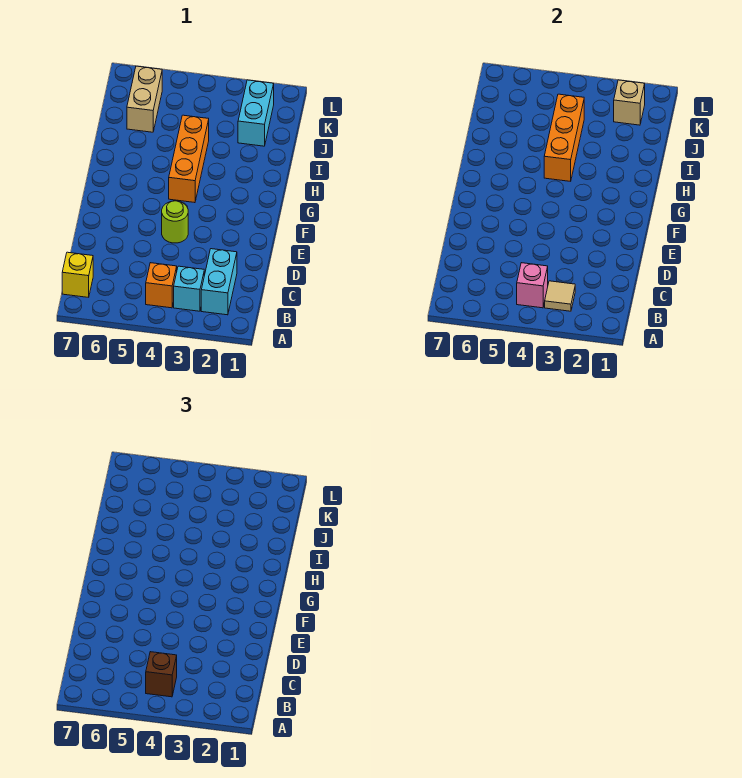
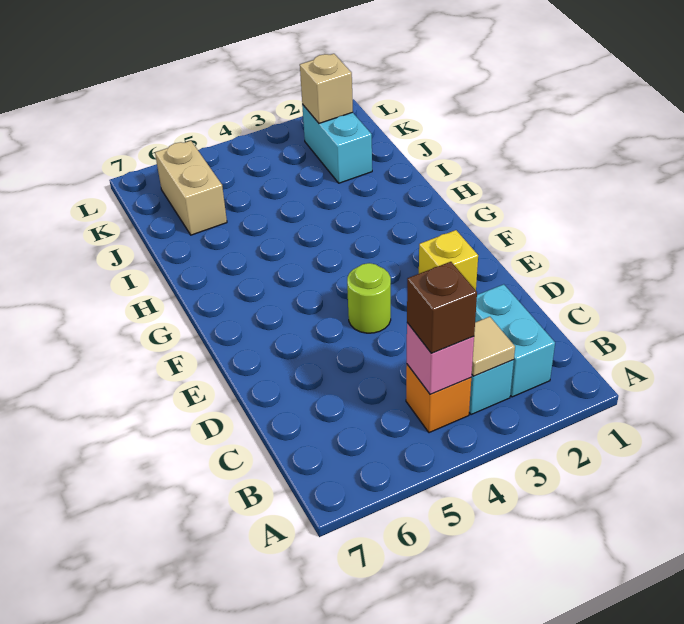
yellow 1x1 brick [62,252,93,297] -> yellow 1x1 brick moved to [419,230,478,290]
orange 1x3 brick [169,115,209,203] -> none
orange 1x3 brick [544,94,584,181] -> none

